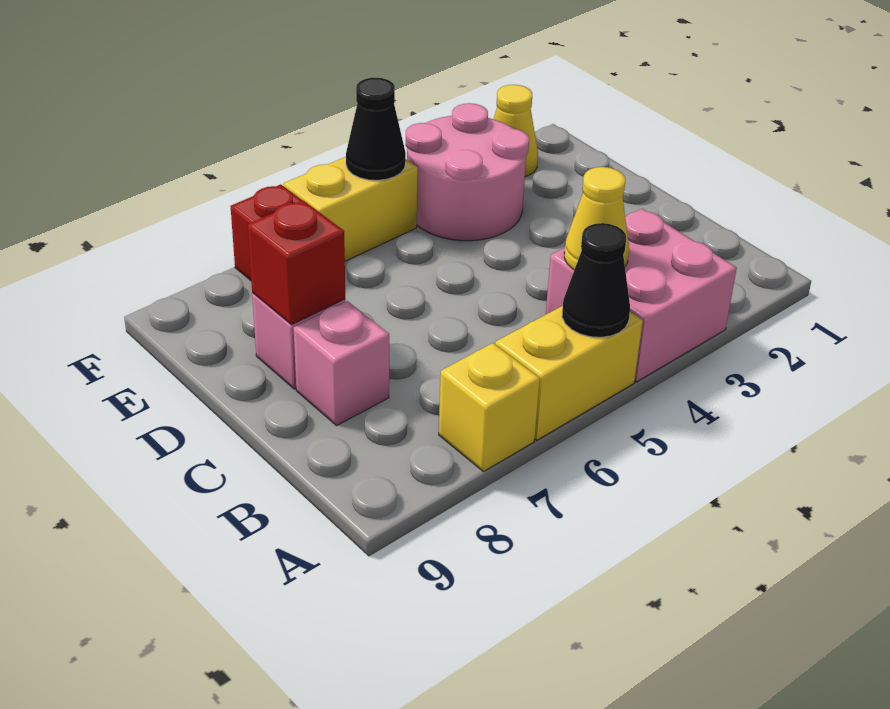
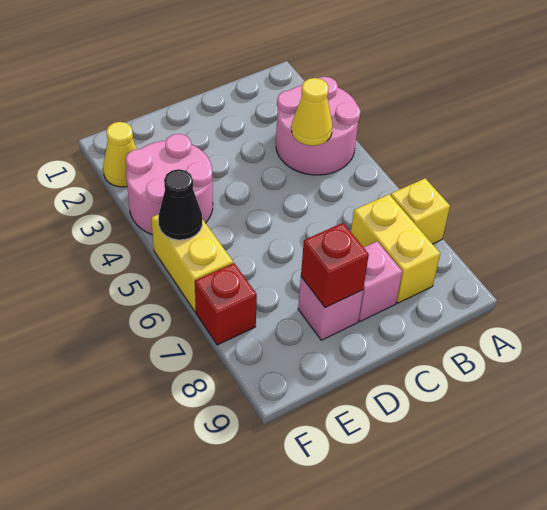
pink 2x2 brick [546,209,737,382] -> pink 2x2 round brick [276,77,361,175]
yellow 1x2 brick [495,306,643,440] -> yellow 1x2 brick moved to [351,195,440,303]
black 1x1 cone [562,223,630,337] -> none

